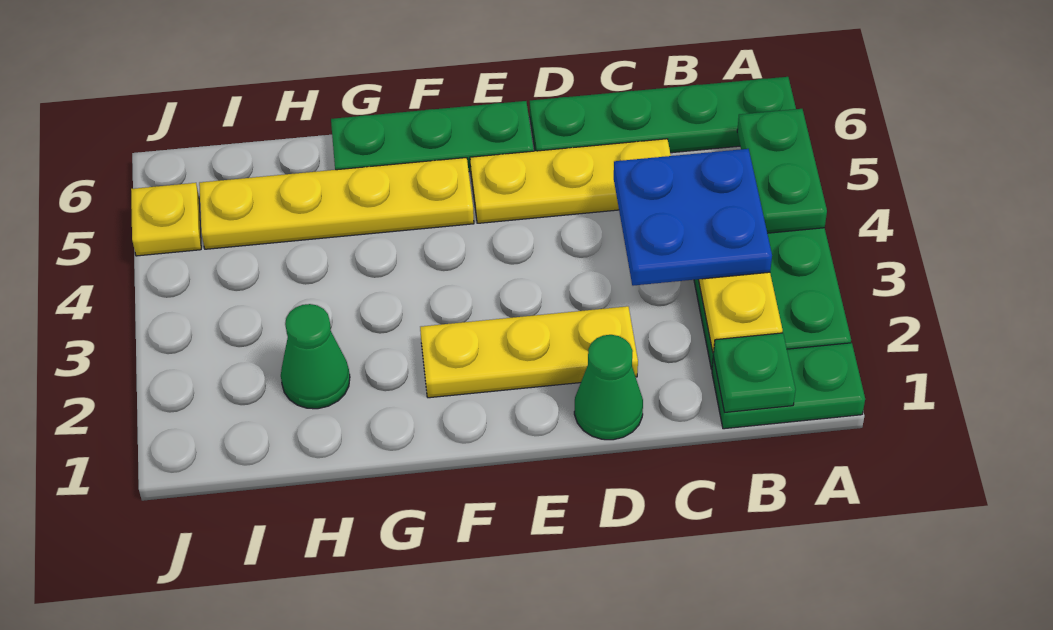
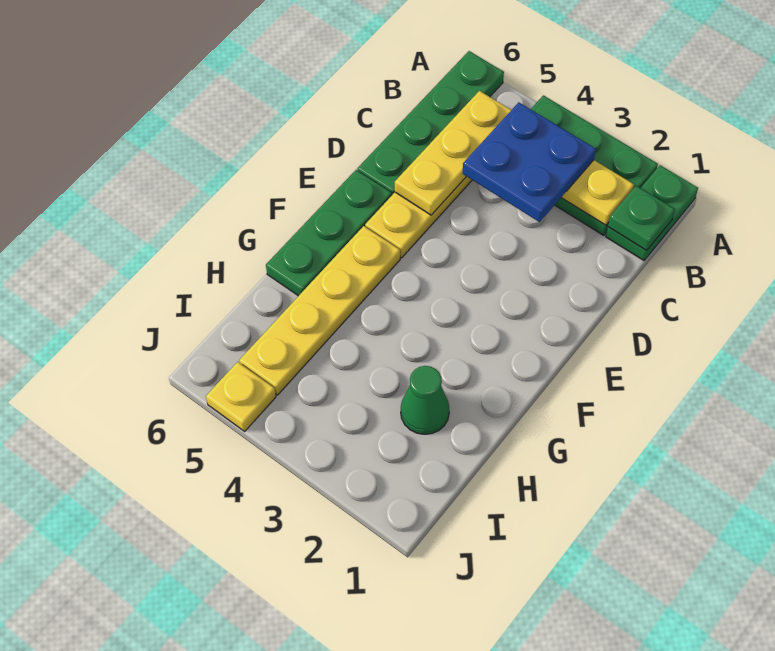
green 1x2 plate [737,109,827,233] -> none
green 1x1 cone [574,335,643,440] -> none
yellow 1x3 plate [420,306,638,398] -> yellow 1x3 plate moved to [395,91,511,215]

